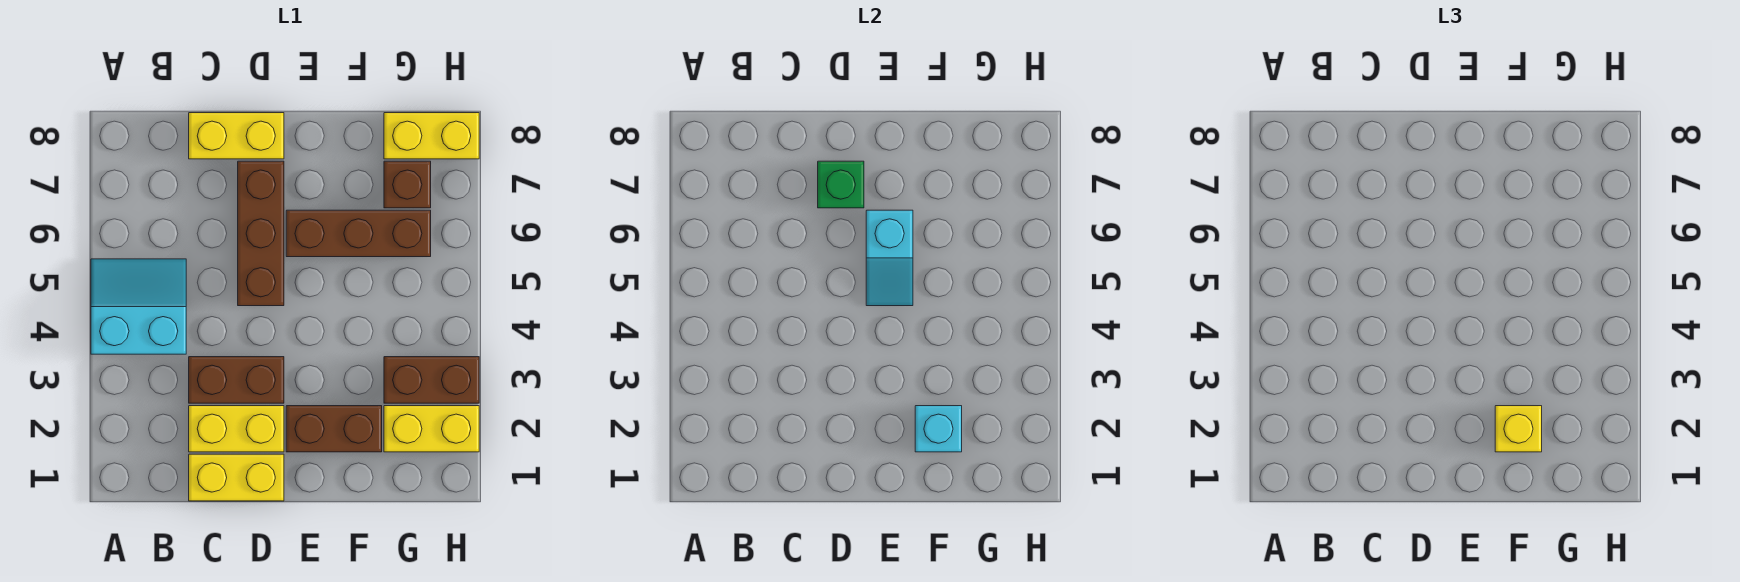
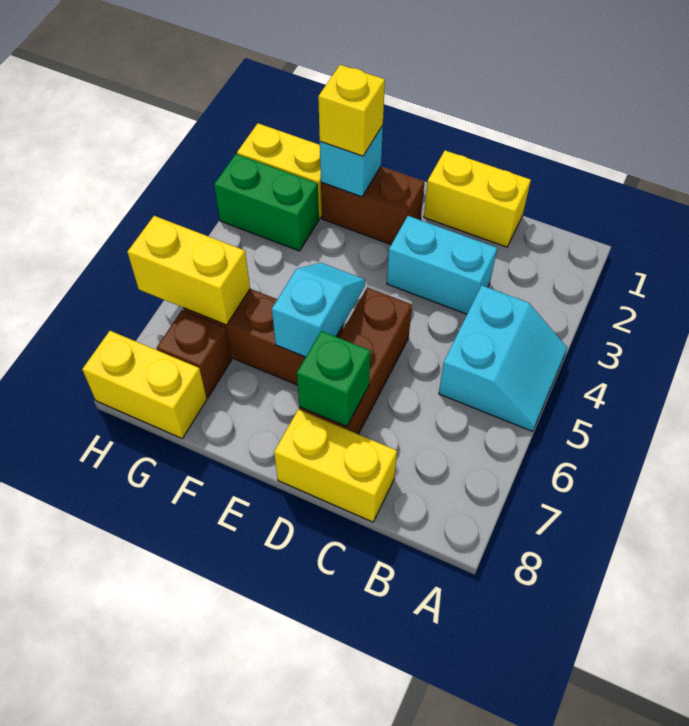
cyan 2x2 slope [91,259,186,354] -> cyan 2x2 slope turned to [439,286,567,431]
yellow 1x2 brick [189,406,284,452] -> yellow 1x2 brick moved to [127,216,250,325]
brown 1x2 brick [189,357,284,403] -> cyan 1x2 brick [387,216,497,314]
brown 1x2 brick [384,357,479,403] -> green 1x2 brick [214,154,319,251]

